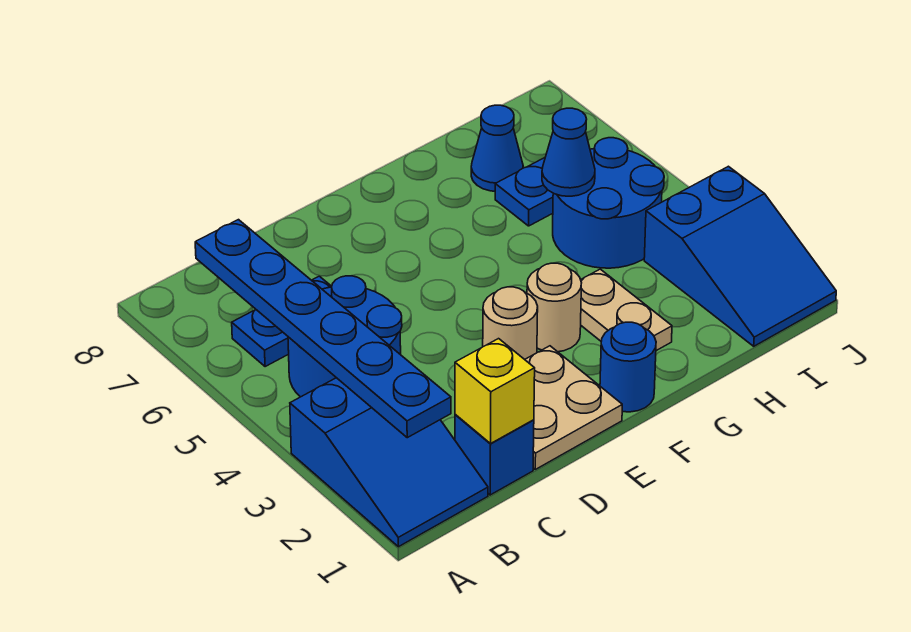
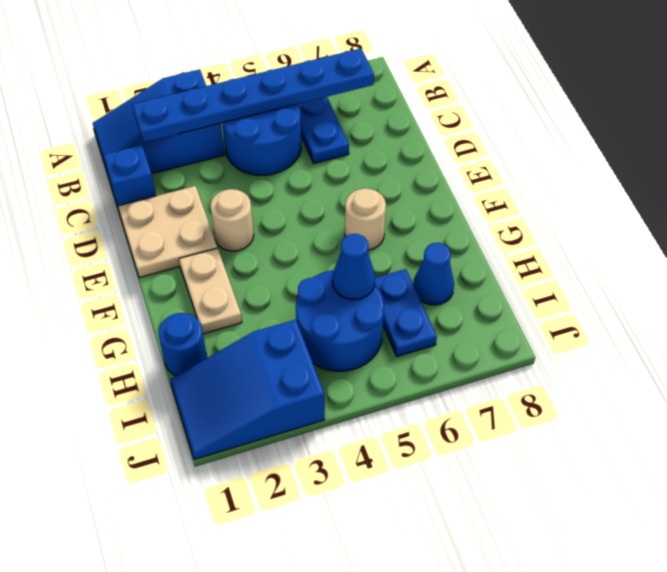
yellow 1x1 brick [455,339,535,443] -> none
blue 1x1 round brick [600,322,656,412] -> blue 1x1 round brick moved to [158,313,207,376]
tan 1x1 round brick [527,263,582,352] -> tan 1x1 round brick moved to [345,188,386,250]
tan 1x2 plate [581,269,672,351] -> tan 1x2 plate turned to [179,248,242,334]

